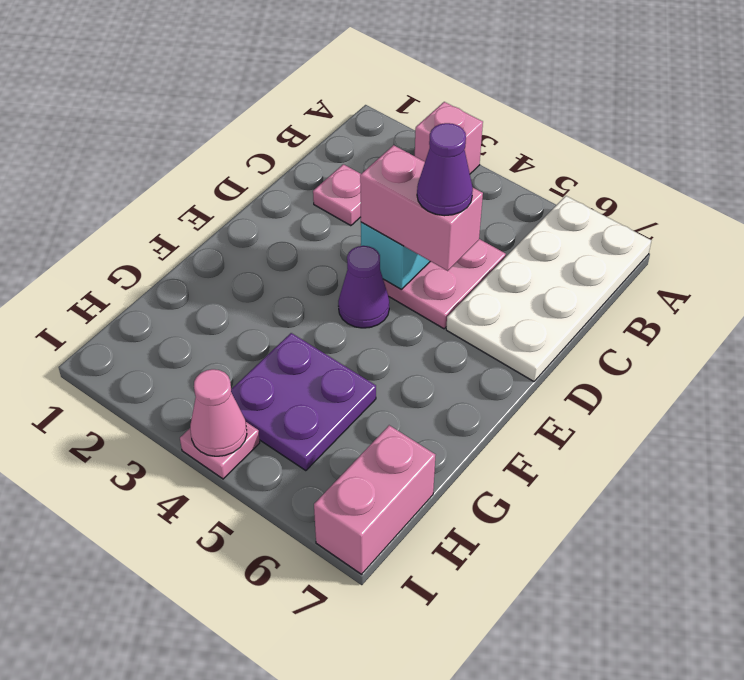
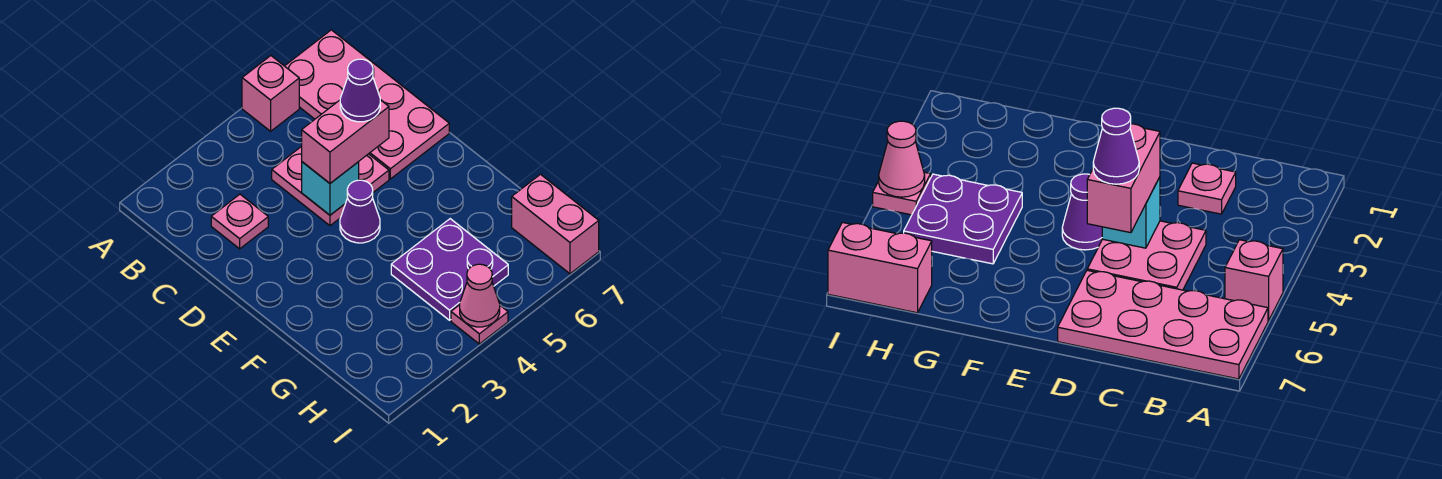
pink 1x1 brick [415,102,483,174] -> pink 1x1 brick moved to [242,56,299,131]
white 2x4 plate [446,196,651,381] -> pink 2x4 plate [285,30,449,179]

